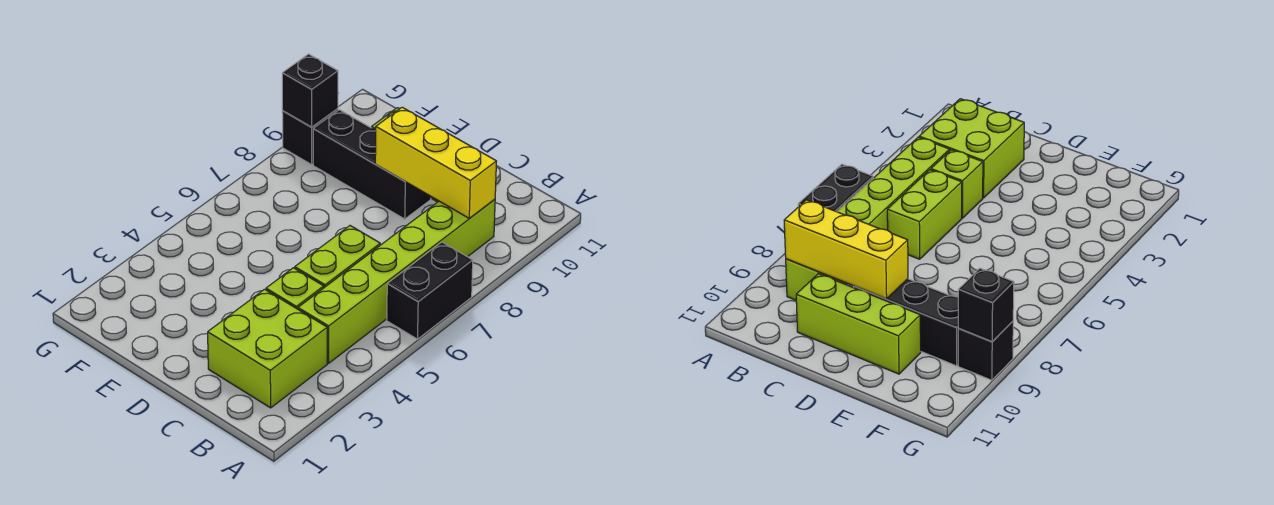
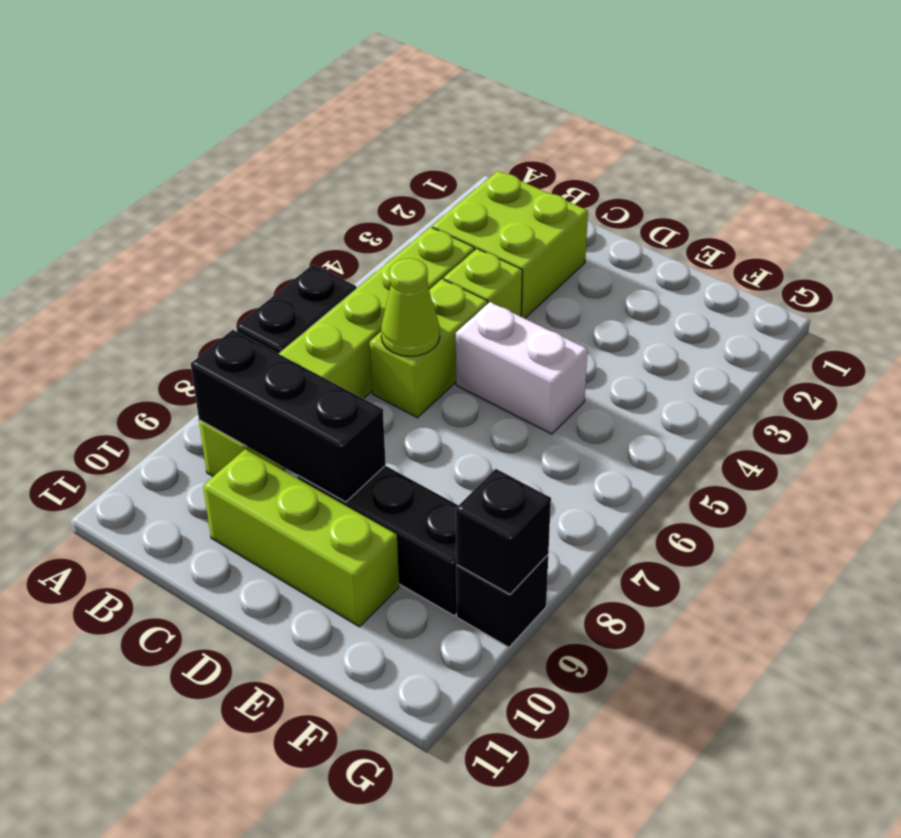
yellow 1x3 brick [375,107,496,218] -> black 1x3 brick [191,330,386,502]
none -> lime 1x1 cone [381,258,440,356]
none -> white 1x2 brick [456,302,588,434]

